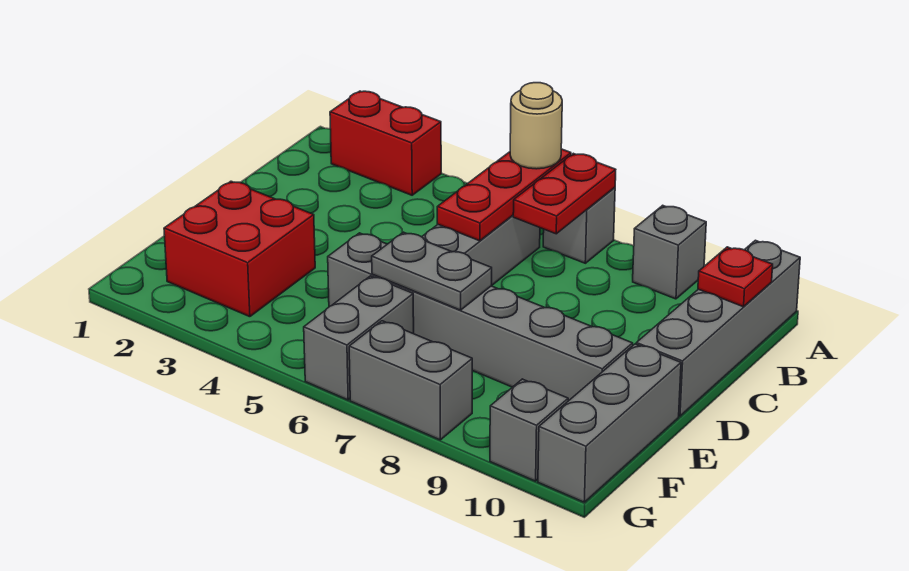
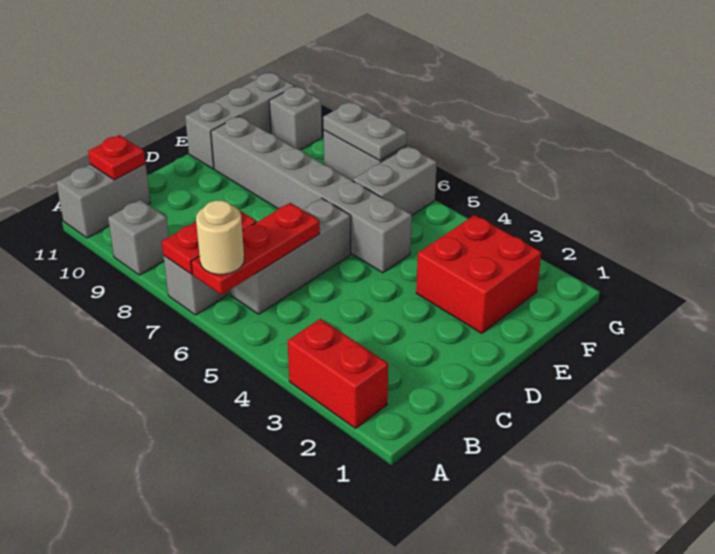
grey 1x4 brick [636,240,800,416] -> grey 1x2 brick [56,164,151,238]
grey 1x2 plate [372,232,492,310] -> grey 1x2 plate moved to [323,102,407,160]

